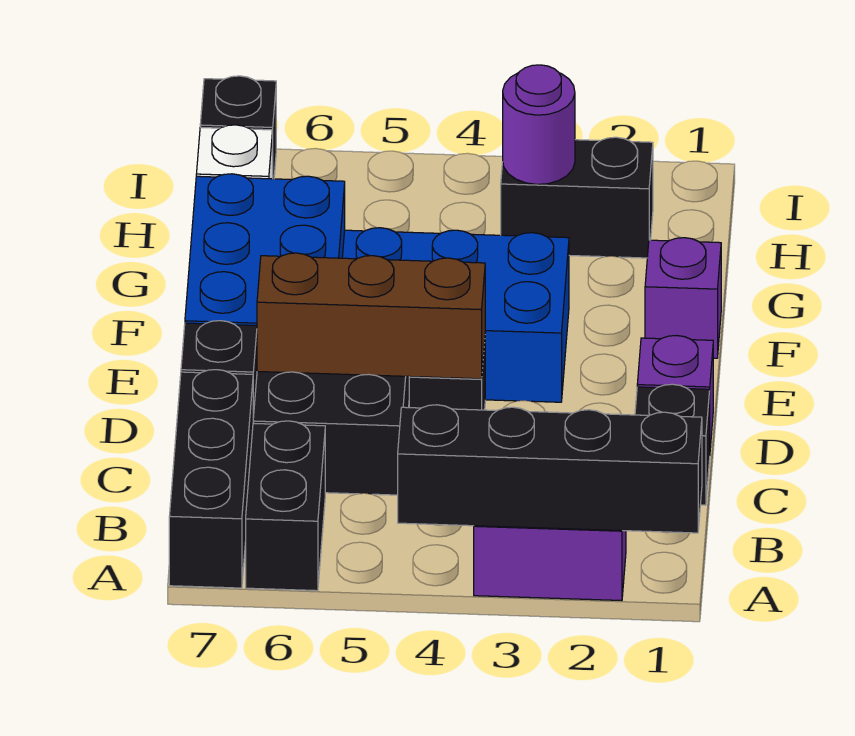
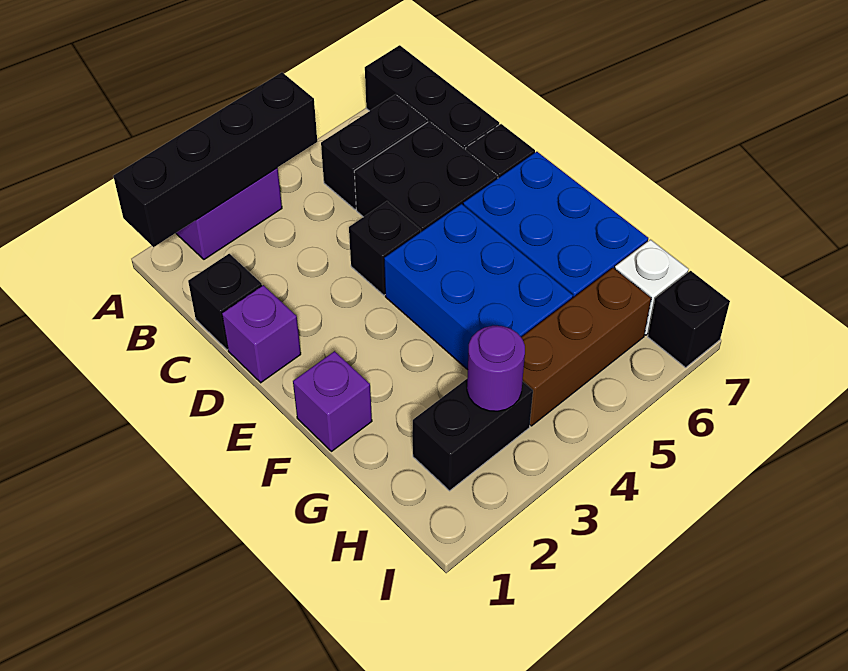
black 1x2 brick [246,421,325,591] -> black 1x2 brick turned to [321,94,428,209]
brown 1x3 brick [257,253,485,379] -> brown 1x3 brick moved to [521,268,651,426]
blue 2x3 brick [342,228,569,402] -> blue 2x3 brick turned to [384,204,573,370]

